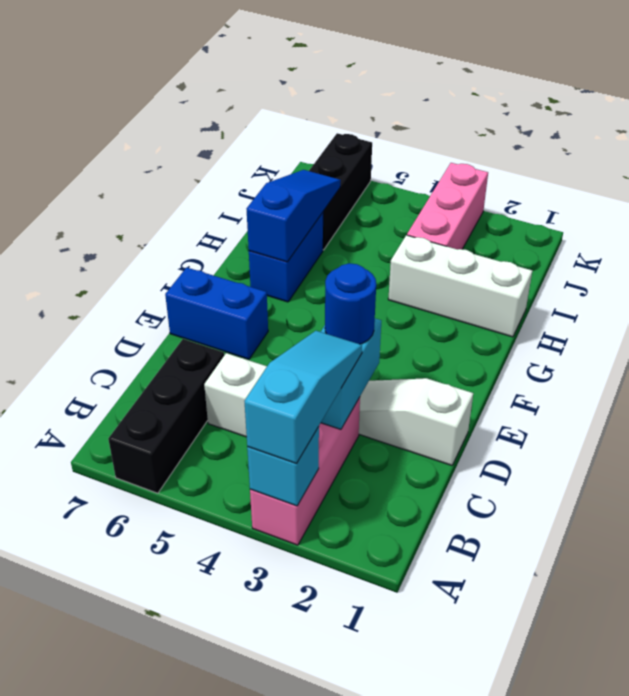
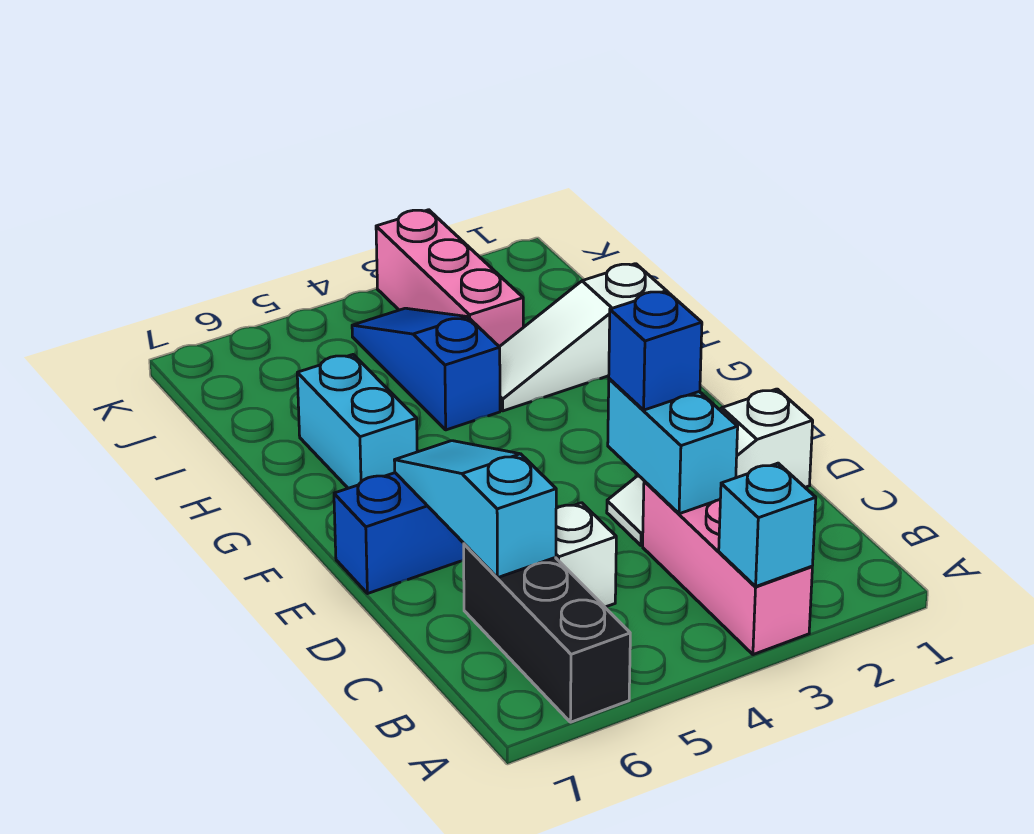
cyan 1x3 slope [244,331,362,464] -> cyan 1x3 slope moved to [394,441,556,578]
blue 1x1 round brick [325,263,376,344] -> blue 1x1 brick [609,291,702,410]
blue 1x2 brick [249,213,323,302] -> cyan 1x2 brick [297,355,417,488]
blue 1x3 slope [247,170,341,262] -> blue 1x3 slope moved to [352,308,500,430]
white 1x3 brick [388,235,532,337] -> white 1x3 slope [500,264,666,411]
black 1x3 brick [309,133,372,250] -> none

